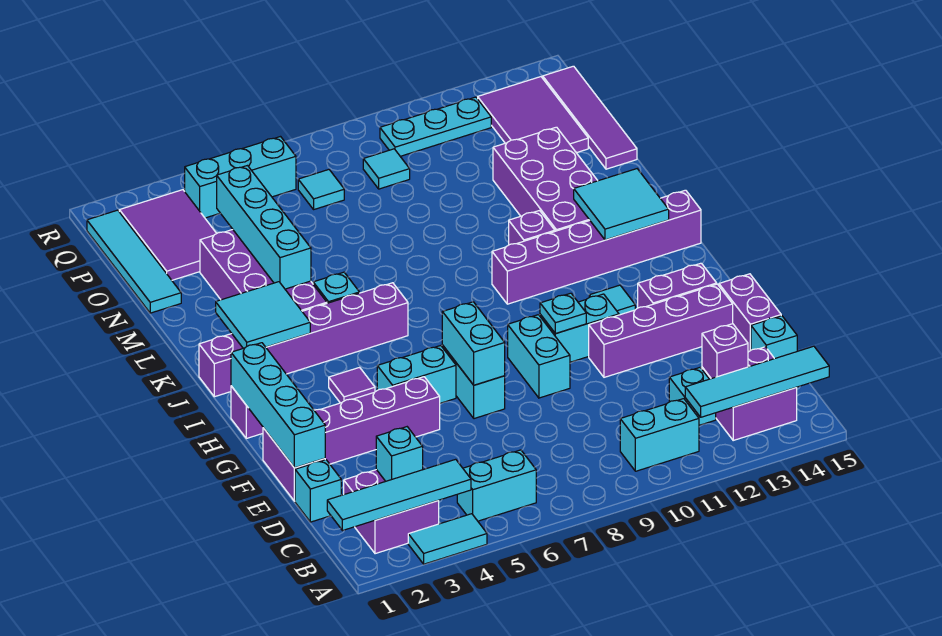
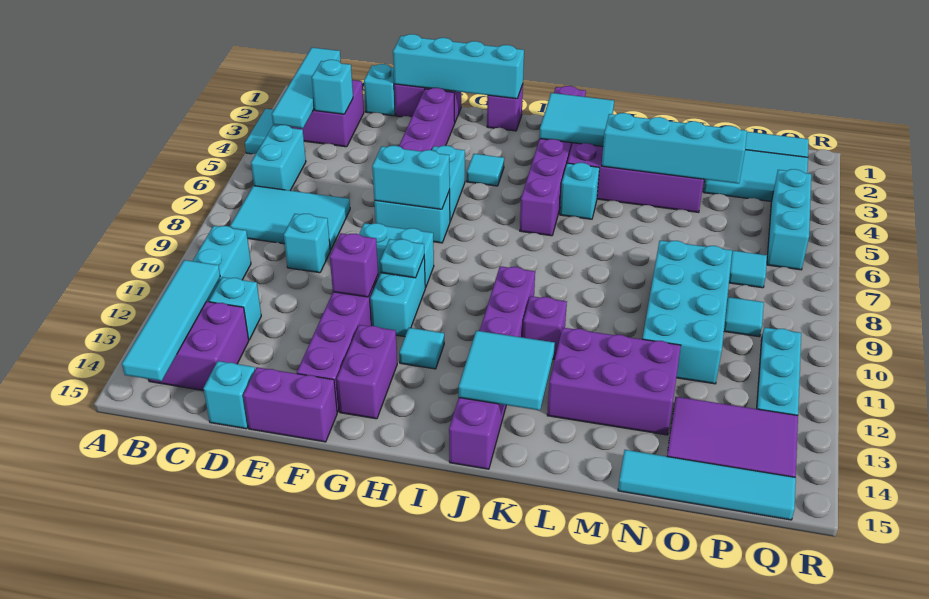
none -> cyan 2x3 tile [230,186,350,250]
purple 1x1 brick [702,324,748,379] -> purple 1x1 brick moved to [330,233,378,297]
none -> cyan 1x1 brick [284,214,330,273]
purple 1x1 tile [329,367,375,403] -> cyan 1x1 tile [467,154,504,186]
purple 2x4 brick [493,127,598,231] -> purple 2x3 brick [547,328,681,435]
none -> cyan 2x4 brick [642,240,732,384]
purple 1x4 tile [543,66,637,169] -> cyan 1x4 tile [618,450,796,520]
purple 2x3 tile [119,190,217,280] -> cyan 2x3 tile [703,150,808,201]

